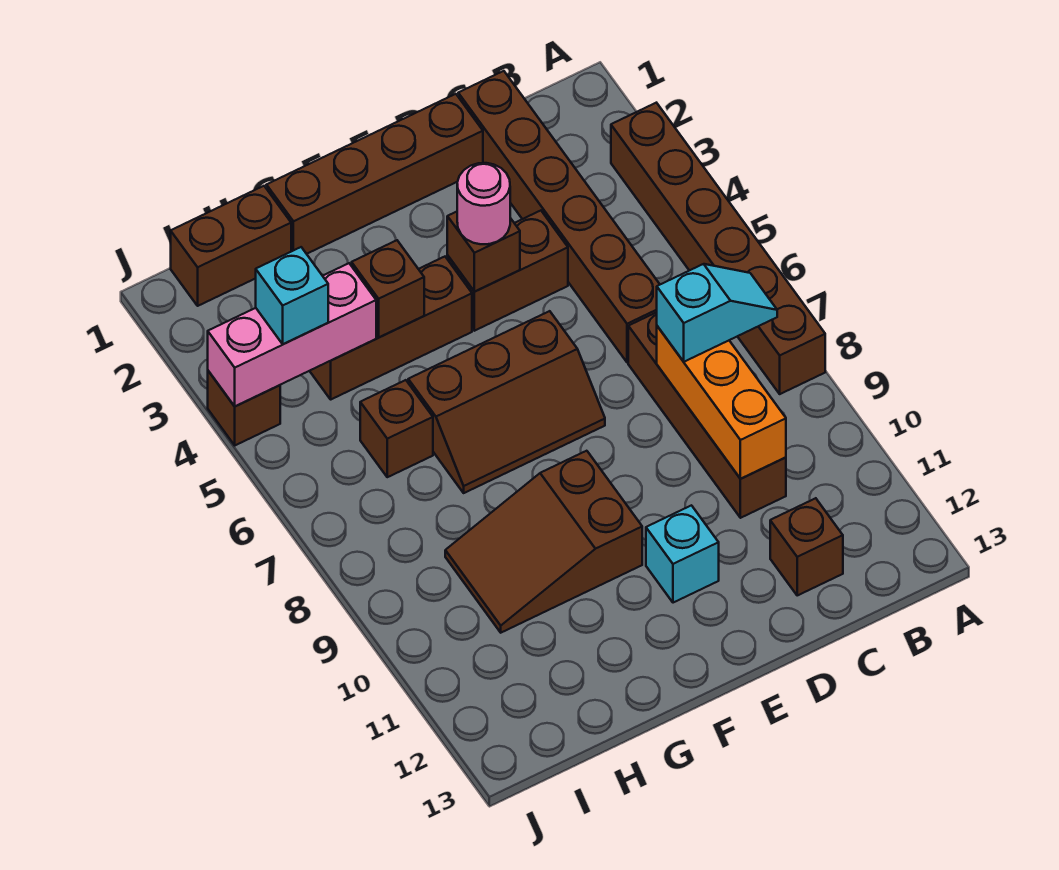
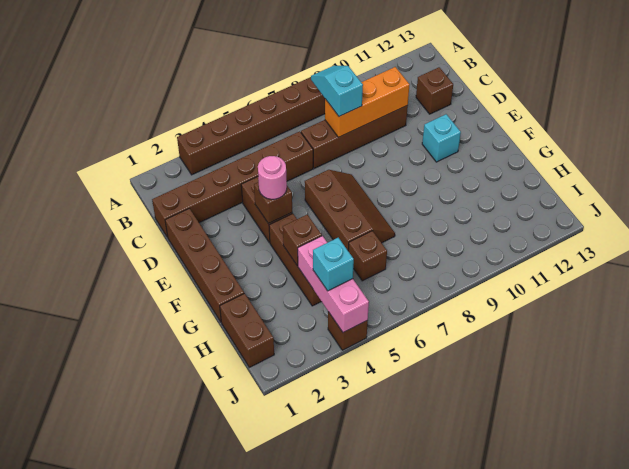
brown 2x3 slope [445,451,642,633] -> none

